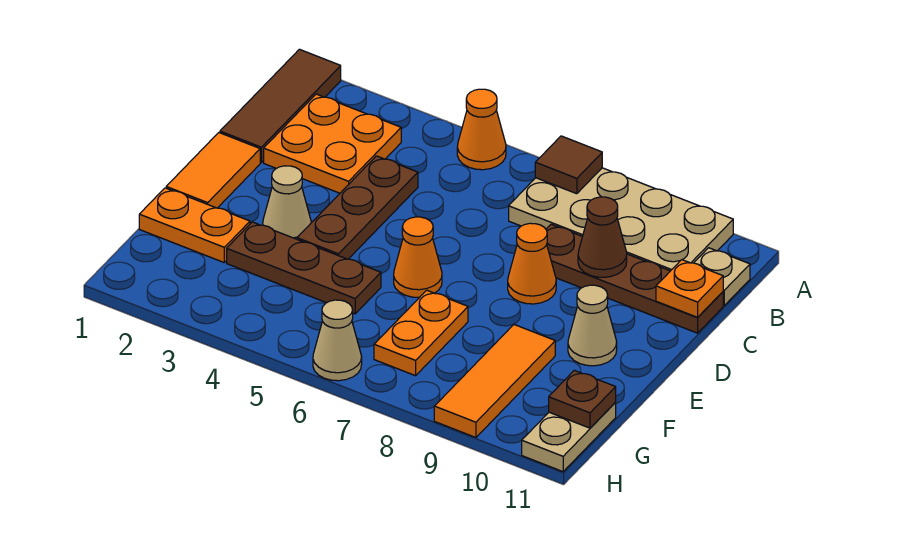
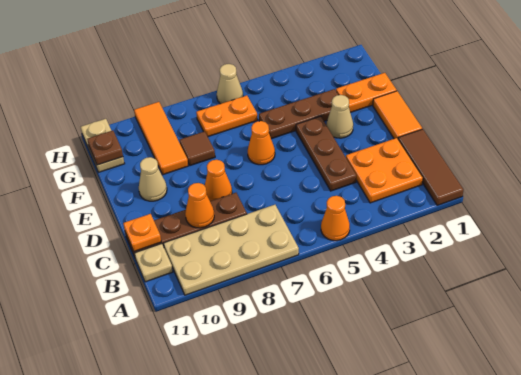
brown 1x1 tile [535,136,602,194] -> brown 1x1 tile moved to [180,131,215,166]
brown 1x1 cone [578,197,627,277] -> orange 1x1 cone [185,183,214,228]
orange 1x2 plate [374,290,468,376] -> orange 1x2 plate turned to [196,95,257,137]

